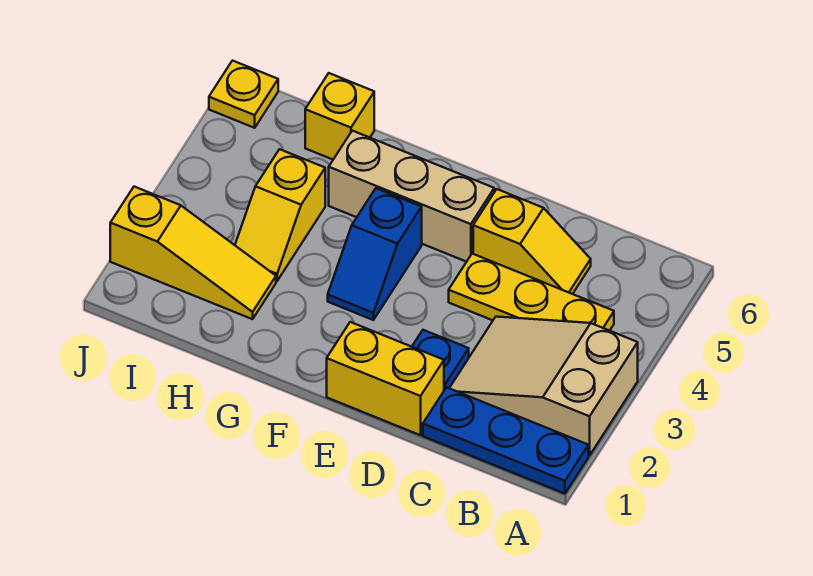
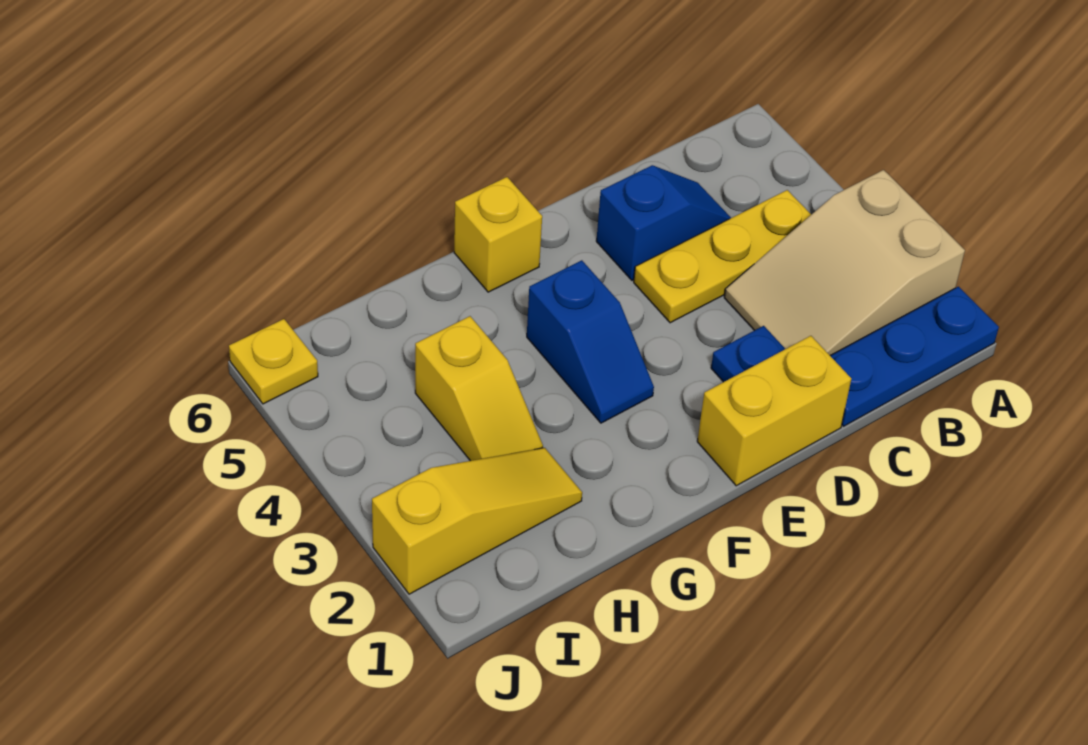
yellow 1x2 slope [473,189,591,294] -> blue 1x2 slope [596,165,731,280]
tan 1x3 brick [329,131,494,262] -> none
yellow 1x1 brick [305,73,374,160] -> yellow 1x1 brick moved to [454,177,542,292]

